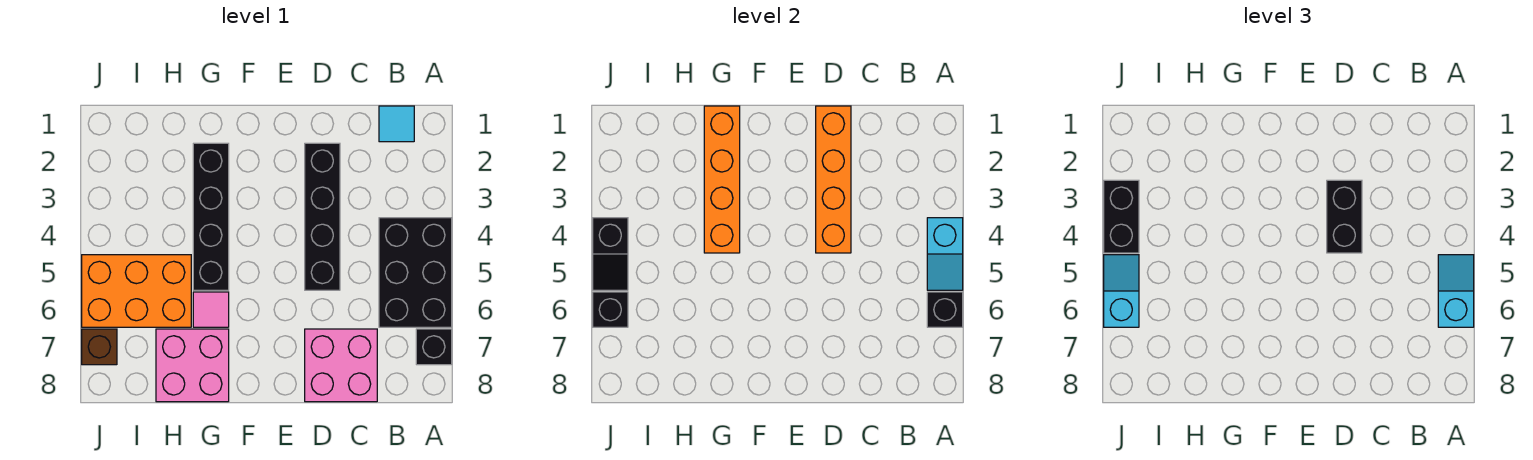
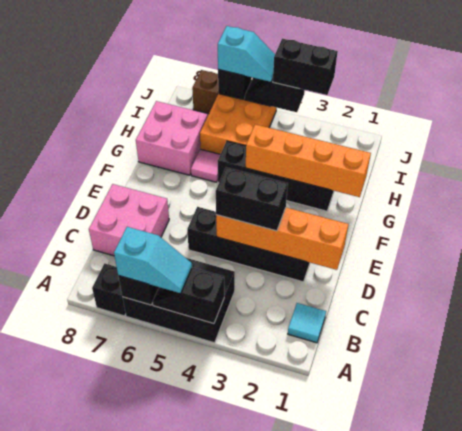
cyan 1x2 slope [927,218,963,290] -> black 1x2 slope [153,268,224,324]

